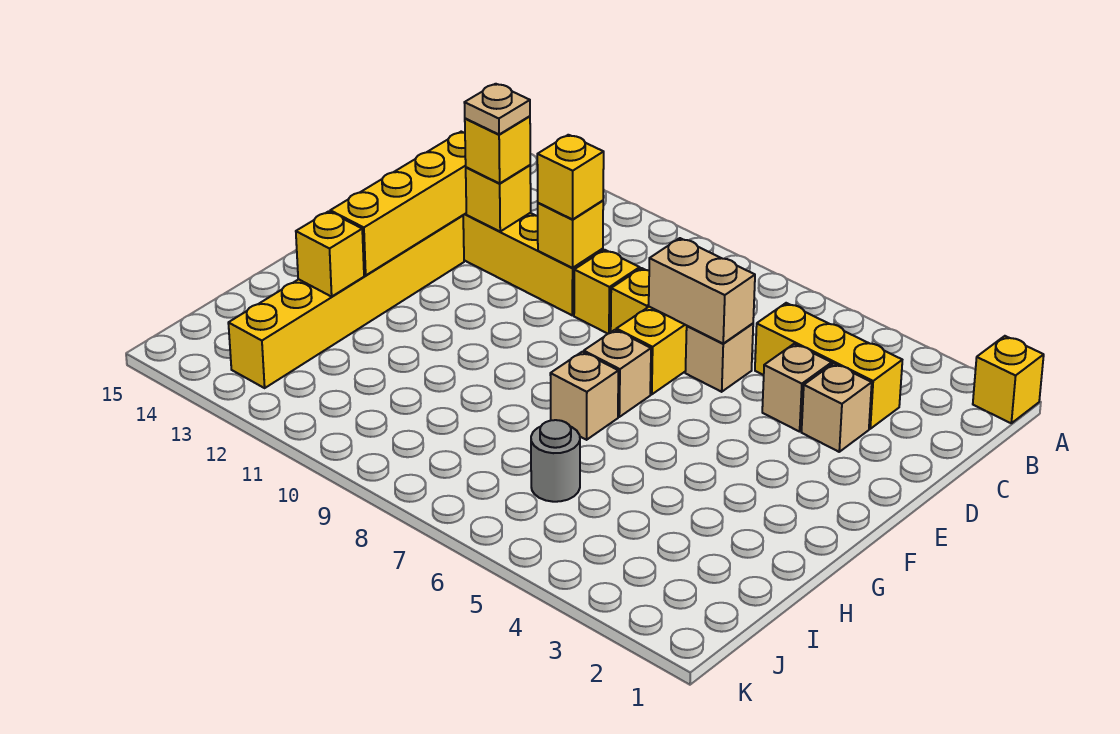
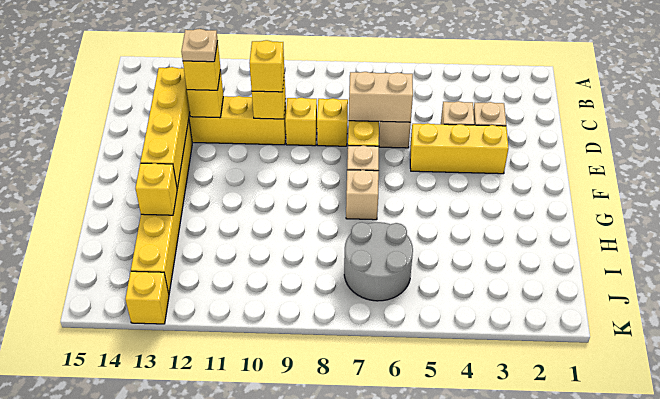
yellow 1x1 brick [973,336,1044,423] -> yellow 1x1 brick moved to [125,271,169,324]
yellow 1x3 brick [755,303,902,429] -> yellow 1x3 brick moved to [410,123,508,174]
grey 1x1 round brick [531,420,580,502] -> grey 2x2 round brick [344,222,413,301]

